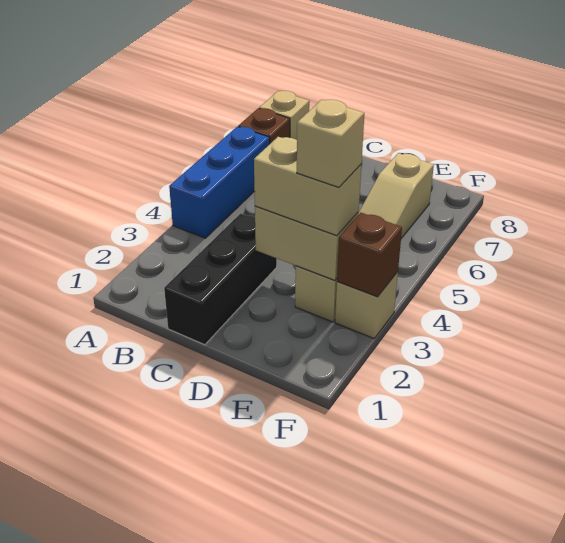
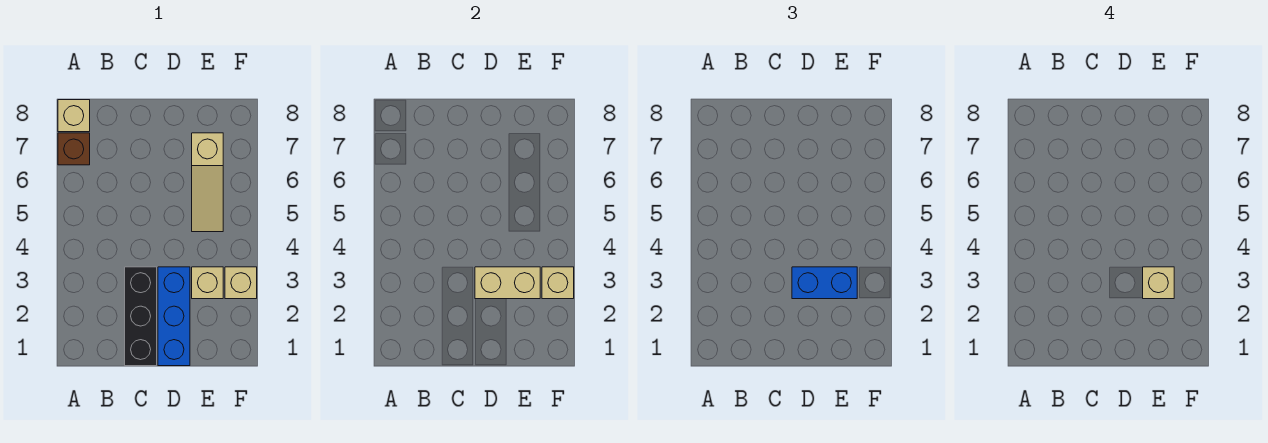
blue 1x3 brick [169,127,270,238] -> blue 1x3 brick moved to [158,267,190,366]
tan 1x2 brick [254,137,361,236] -> blue 1x2 brick [792,267,857,299]
brown 1x1 brick [337,213,402,297] -> tan 1x1 brick [542,267,574,299]

